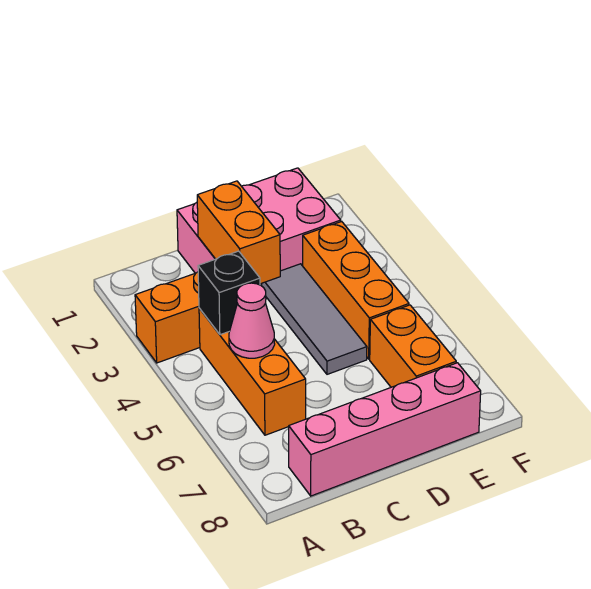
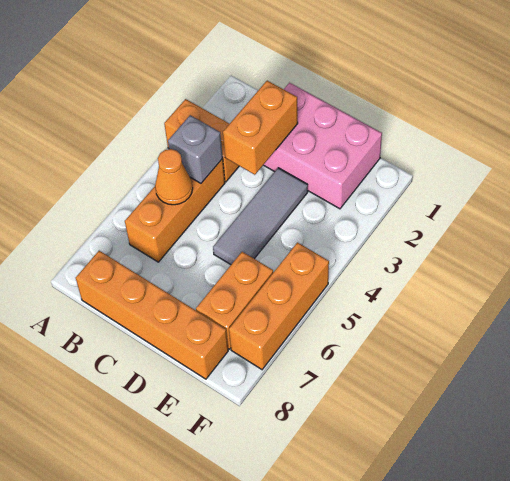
black 1x1 brick [198,251,260,335] -> grey 1x1 brick [168,115,223,183]
pink 1x1 cone [229,283,275,358] -> orange 1x1 cone [155,149,193,205]
pink 1x4 brick [289,363,481,496] -> orange 1x4 brick [76,251,228,379]
orange 1x3 brick [303,221,409,359] -> orange 1x3 brick moved to [229,243,329,369]

